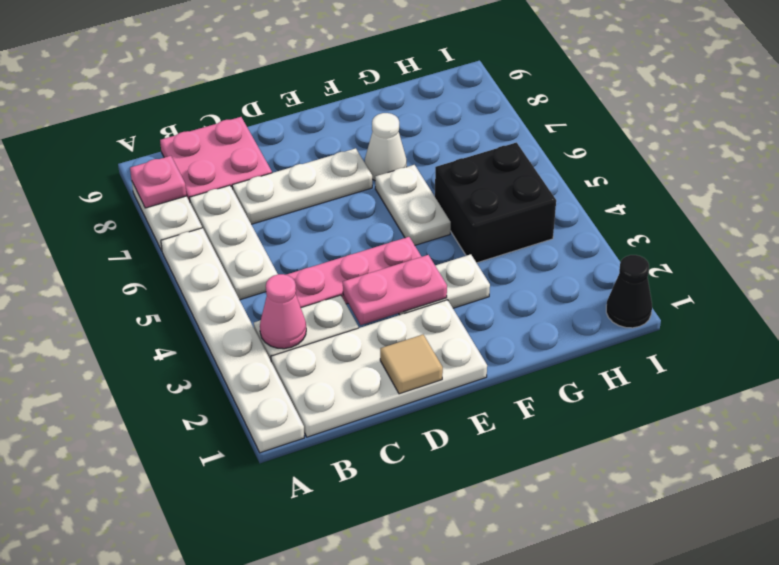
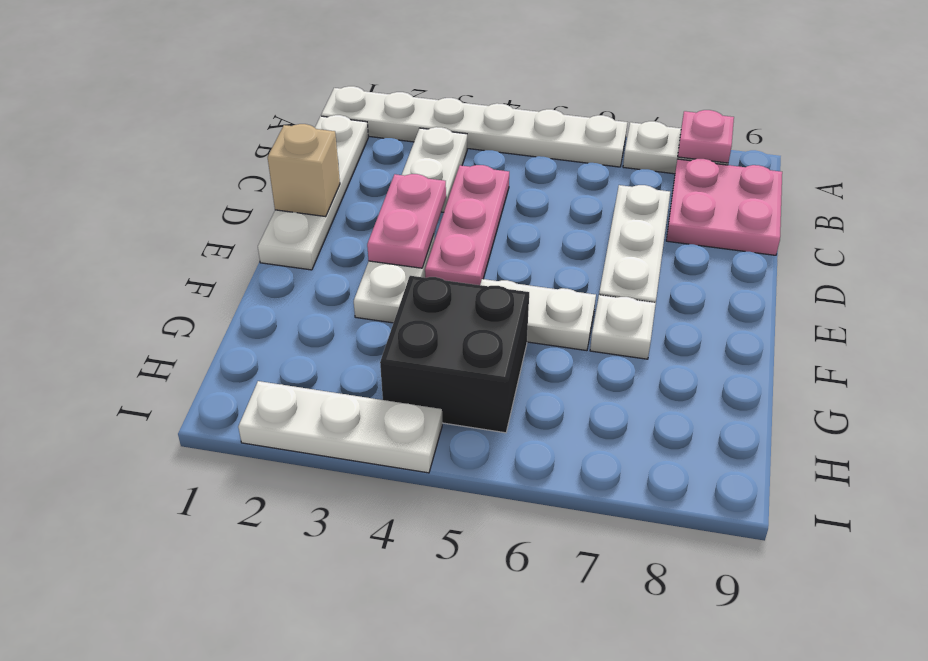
white 2x4 plate [271,300,487,437] -> white 1x4 plate [258,115,368,270]
pink 1x1 cone [260,274,306,349] -> none
white 1x3 plate [190,185,278,300] -> white 1x3 plate moved to [238,381,442,473]
tan 1x1 tile [380,335,443,394] -> tan 1x1 brick [268,124,340,216]
white 1x1 cone [365,113,407,181] -> white 1x1 plate [590,295,656,359]
black 1x1 cone [606,255,652,328] -> none

